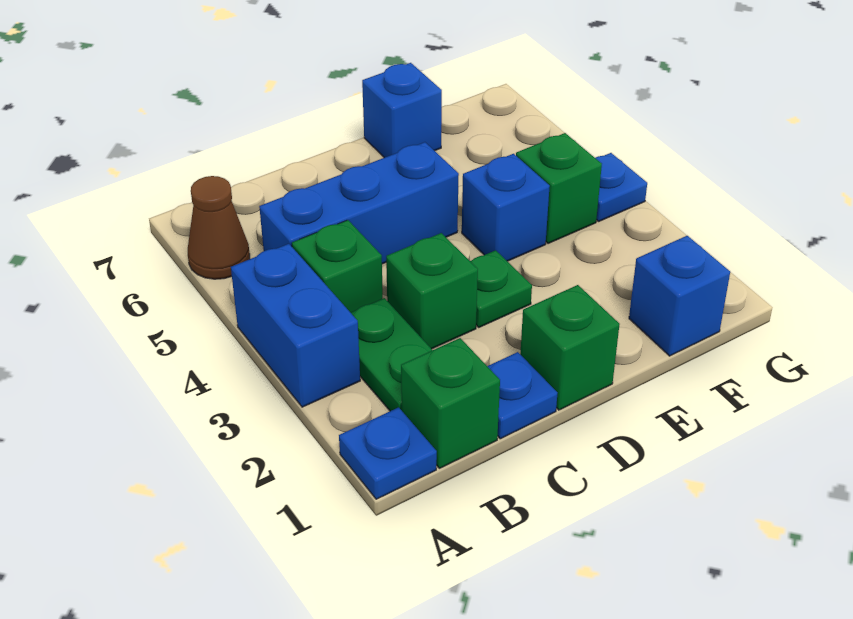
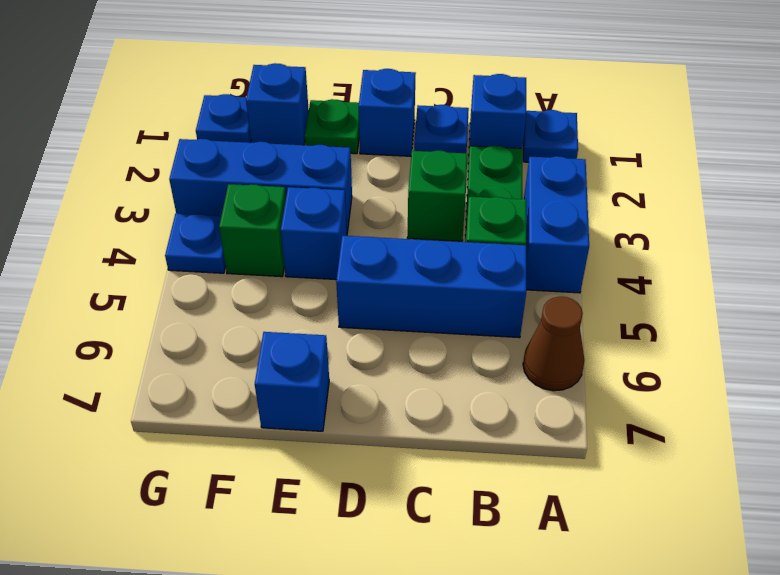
green 1x1 brick [401,338,500,468] -> blue 1x1 brick [469,74,526,149]
green 1x1 brick [520,285,620,410] -> blue 1x1 brick [359,69,416,156]
green 1x1 plate [470,250,532,327] -> green 1x1 plate moved to [305,99,359,154]
none -> blue 1x3 brick [169,139,352,233]
none -> blue 1x1 plate [196,94,251,143]

